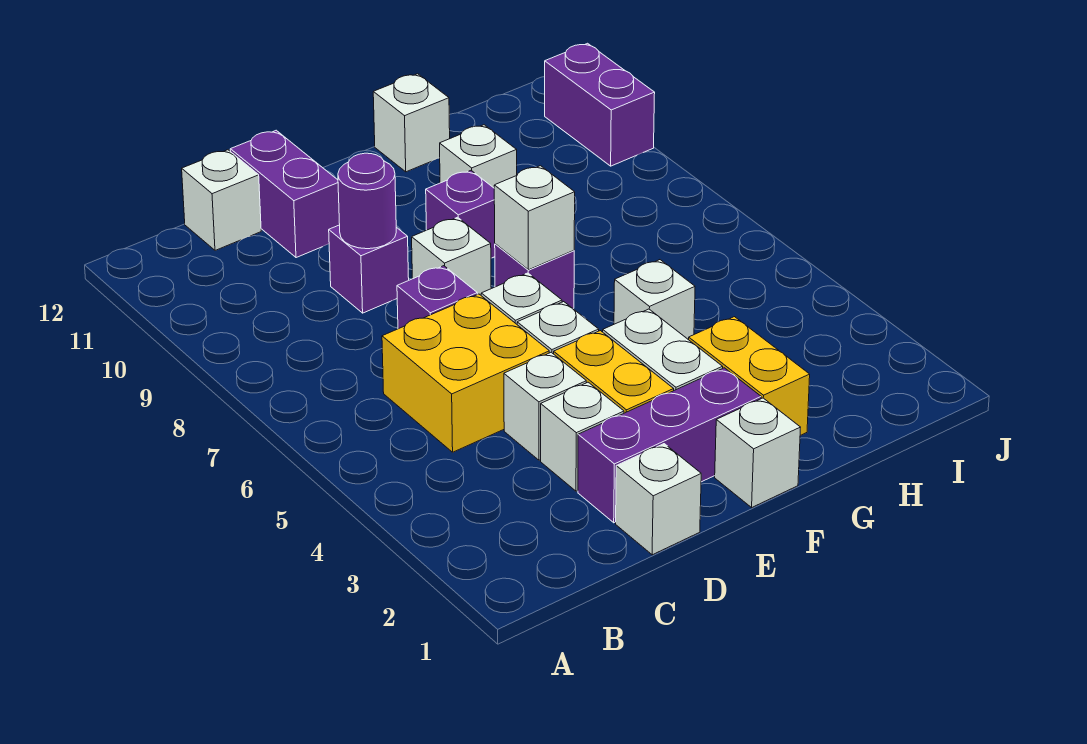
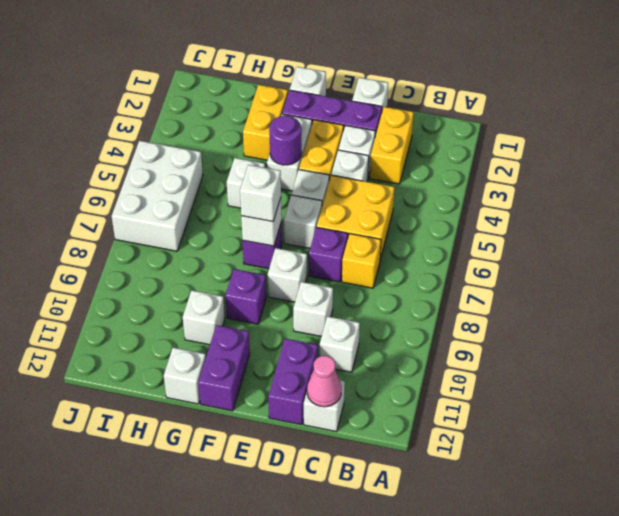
none -> yellow 1x2 brick [370,107,414,184]
none -> yellow 1x1 brick [342,234,381,288]
none -> white 1x1 brick [320,316,360,372]
none -> pink 1x1 cone [307,356,341,407]
purple 1x1 brick [329,225,409,313] -> white 1x1 brick [293,282,333,336]
purple 1x1 round brick [338,153,396,249] -> purple 1x1 round brick moved to [269,116,301,165]
none -> white 1x1 brick [240,165,281,222]
none -> white 2x3 brick [112,141,203,251]
purple 1x2 brick [545,43,655,166] -> purple 1x2 brick moved to [198,325,250,411]

